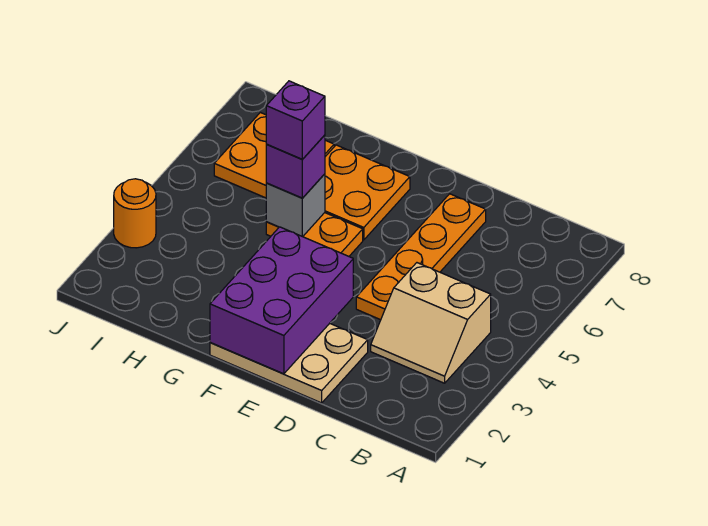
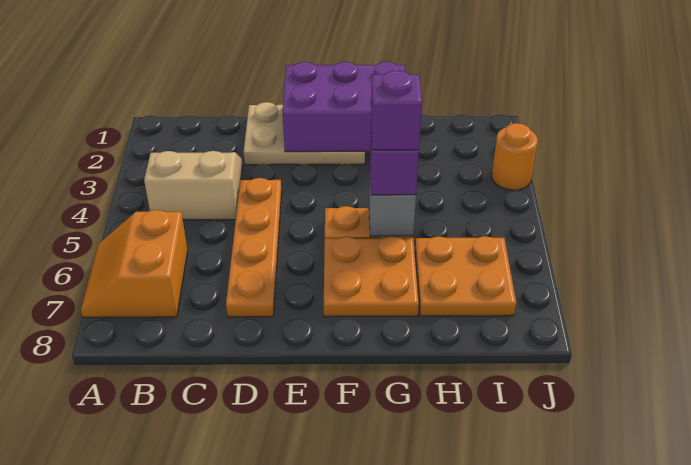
none -> orange 2x2 slope [81,210,188,317]
purple 2x3 brick [210,227,353,374] -> purple 2x3 brick turned to [283,62,405,152]

